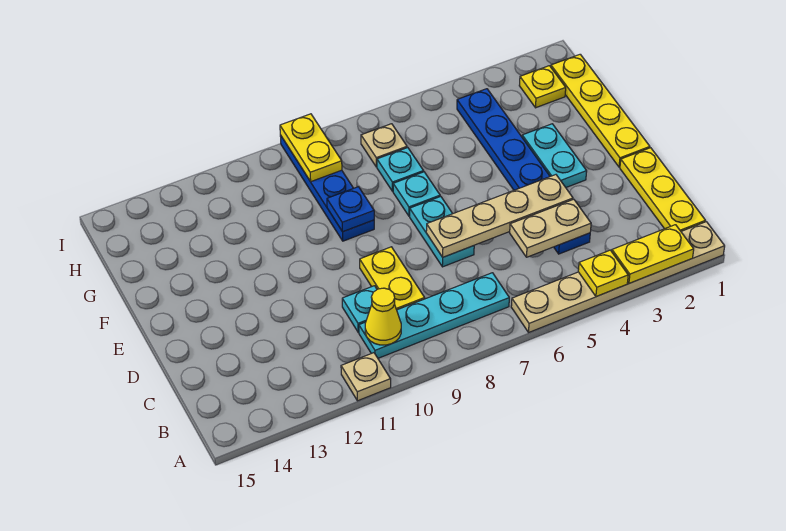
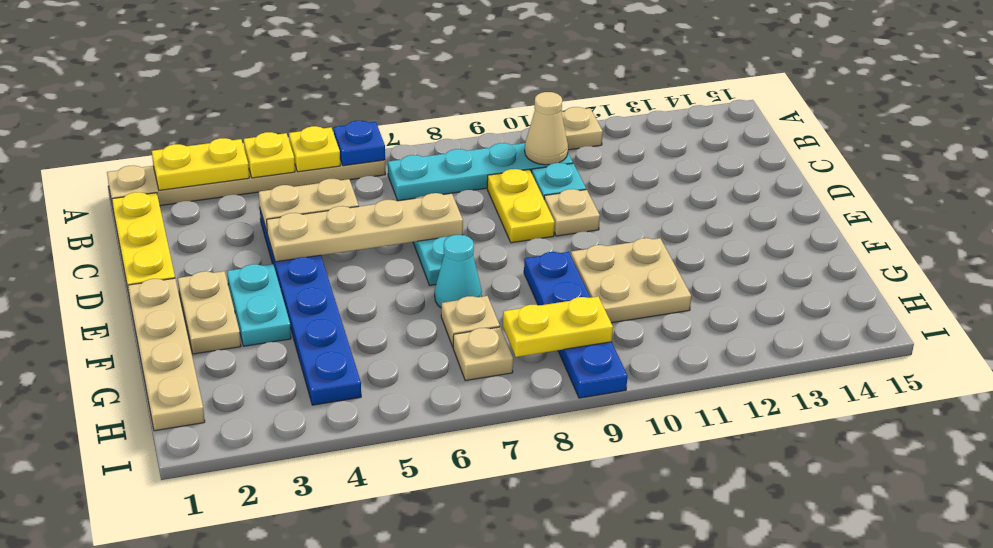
yellow 1x1 cone [365,288,401,345] -> tan 1x1 cone [525,92,568,165]
none -> tan 1x1 plate [544,189,600,236]
yellow 1x4 plate [551,54,650,167] -> tan 1x4 plate [128,278,205,431]
none -> tan 1x2 plate [178,271,241,354]
cyan 1x1 plate [393,172,440,216] -> cyan 1x1 cone [435,235,482,307]
blue 1x1 plate [327,187,374,232] -> blue 1x1 plate moved to [334,121,385,166]
none -> tan 2x2 plate [571,238,691,323]
cyan 1x1 plate [377,148,424,191] -> tan 1x1 plate [441,296,500,347]
yellow 1x1 plate [519,66,566,108] -> yellow 1x1 plate moved to [289,126,340,172]
yellow 1x2 plate [280,114,342,182] -> yellow 1x2 plate turned to [503,297,613,357]

